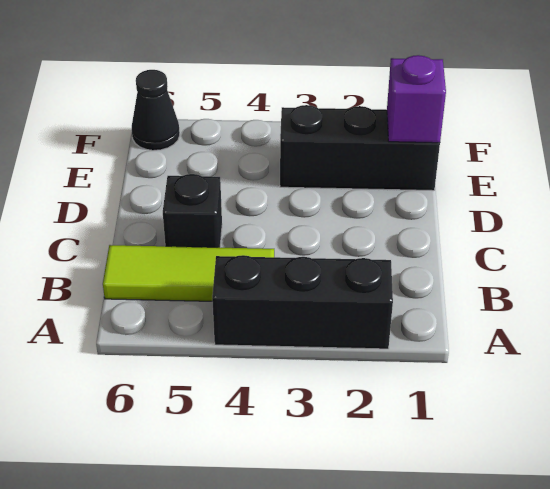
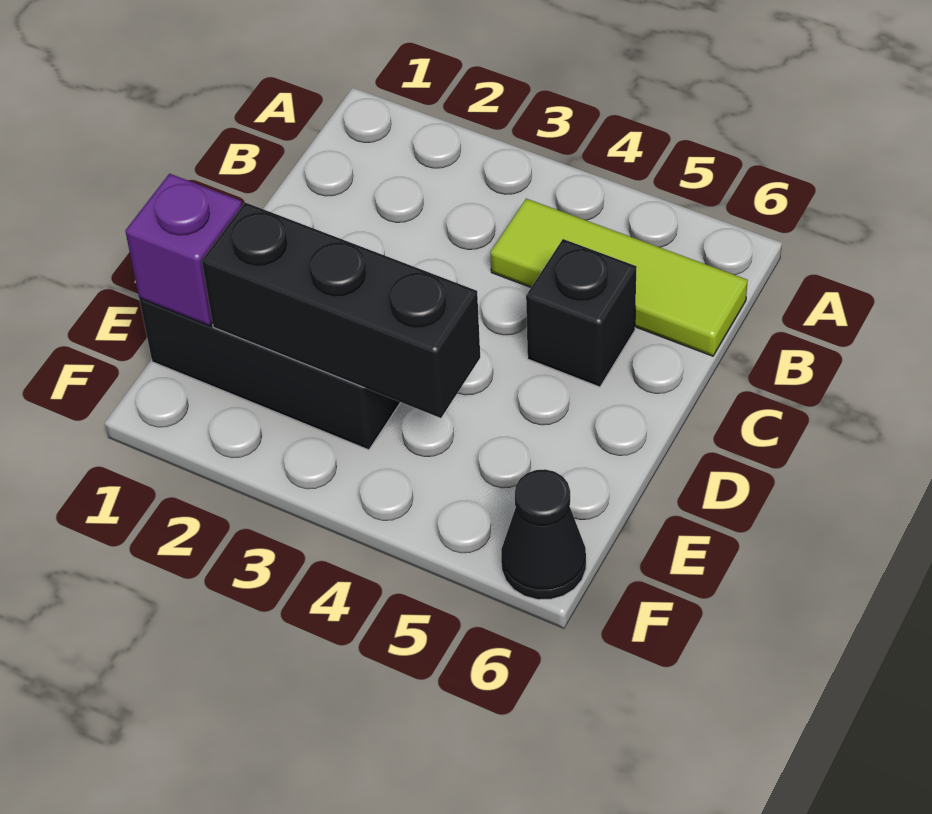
black 1x3 brick [212,255,393,349] -> black 1x3 brick moved to [202,202,480,418]

